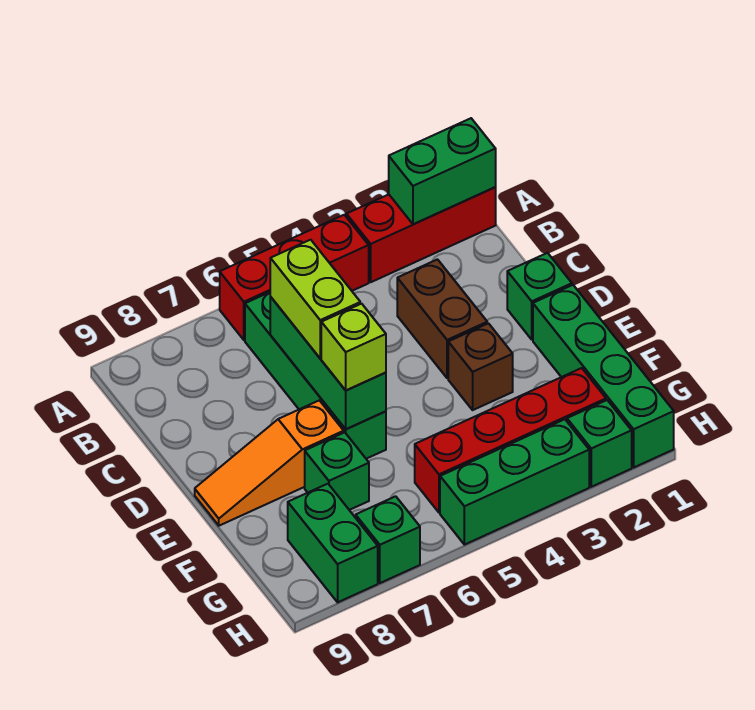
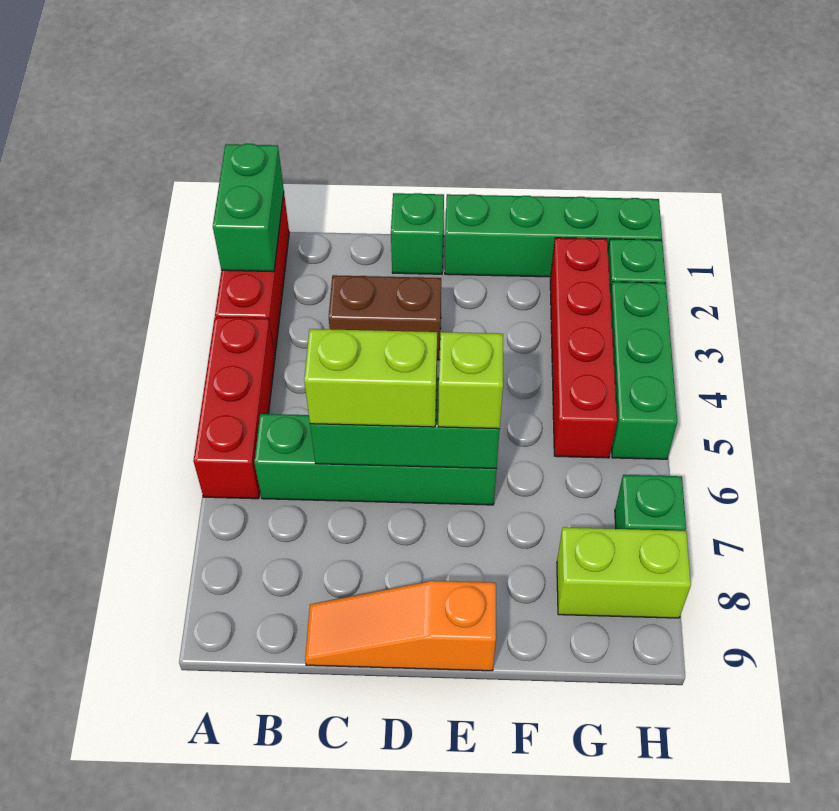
brown 1x1 brick [448,323,513,410] -> none
orange 1x3 slope [195,400,344,526] -> orange 1x3 slope turned to [305,581,496,671]
green 1x1 brick [305,432,369,510] -> none
green 1x2 brick [288,484,378,602] -> lime 1x2 brick [557,527,691,618]

